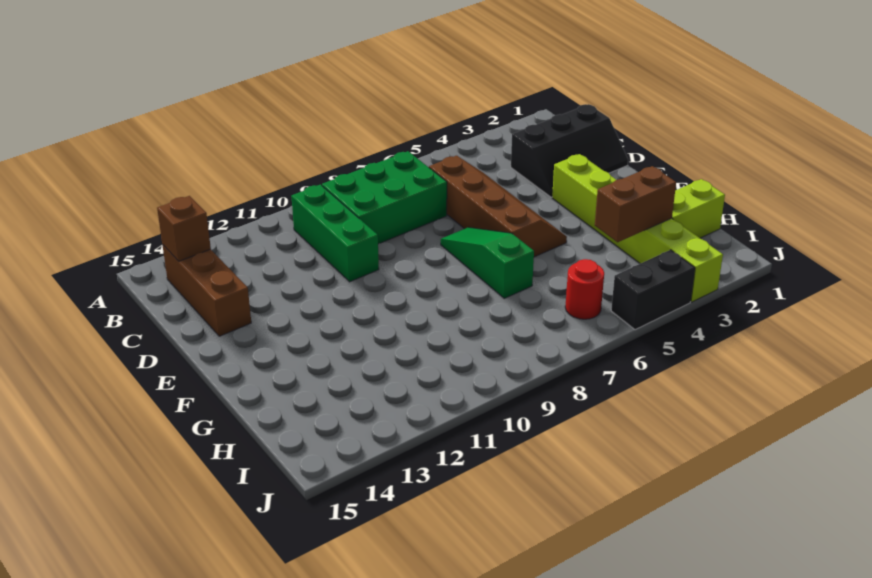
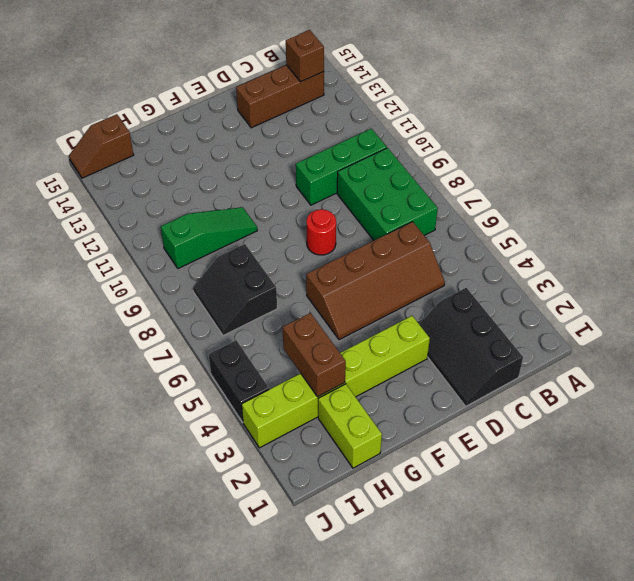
green 1x3 slope [441,227,534,298] -> green 1x3 slope moved to [161,207,257,268]
none -> black 2x2 slope [193,244,277,336]
red 1x1 round brick [565,259,604,319] -> red 1x1 round brick moved to [306,209,336,255]
none -> brown 1x2 slope [69,114,134,178]

